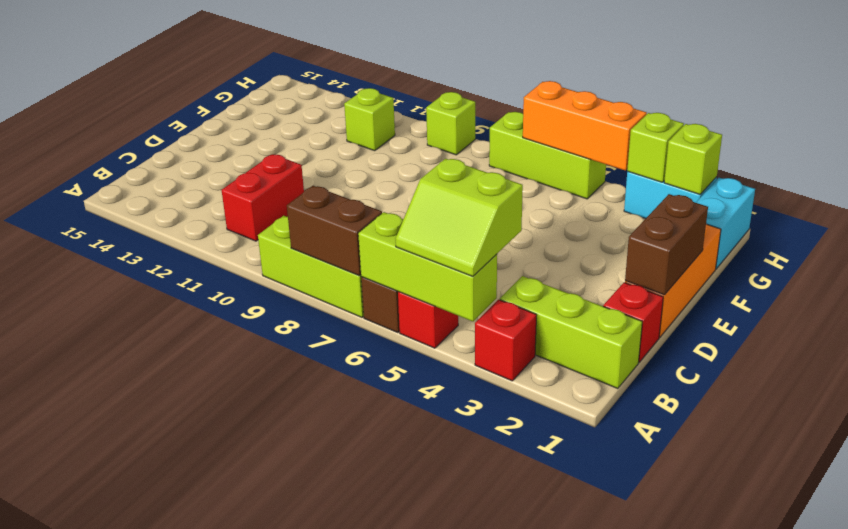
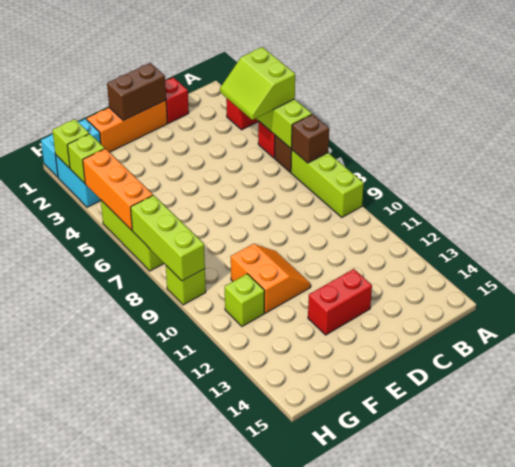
lime 2x2 slope [396,159,523,276] -> lime 2x2 slope turned to [220,47,295,120]
brown 1x2 brick [287,186,382,275] -> brown 1x1 brick [292,114,329,163]
lime 1x3 brick [500,276,642,389] -> lime 1x3 brick moved to [131,195,205,281]
red 1x2 brick [222,154,304,241] -> red 1x2 brick moved to [308,269,372,335]
none -> orange 2x2 slope [231,244,311,313]

